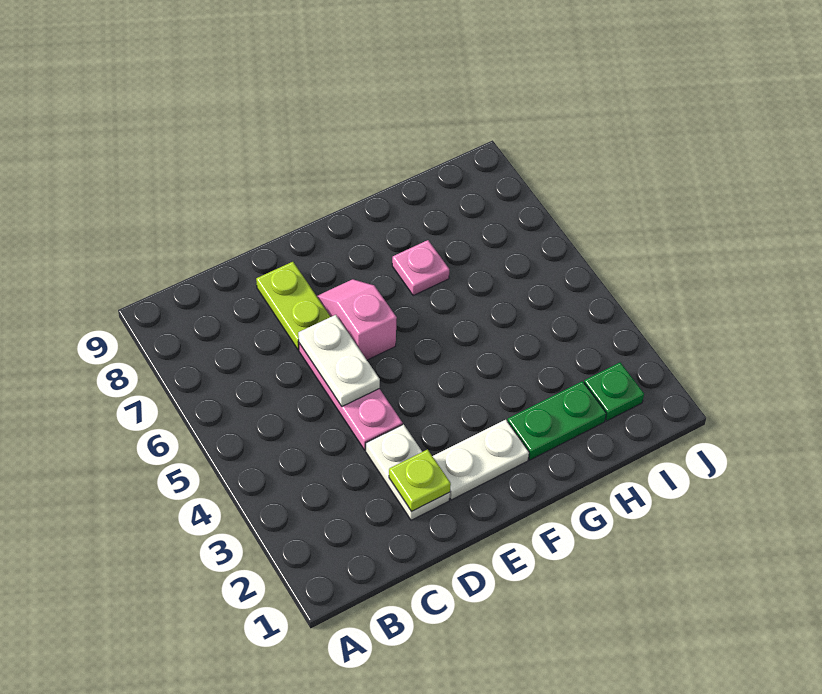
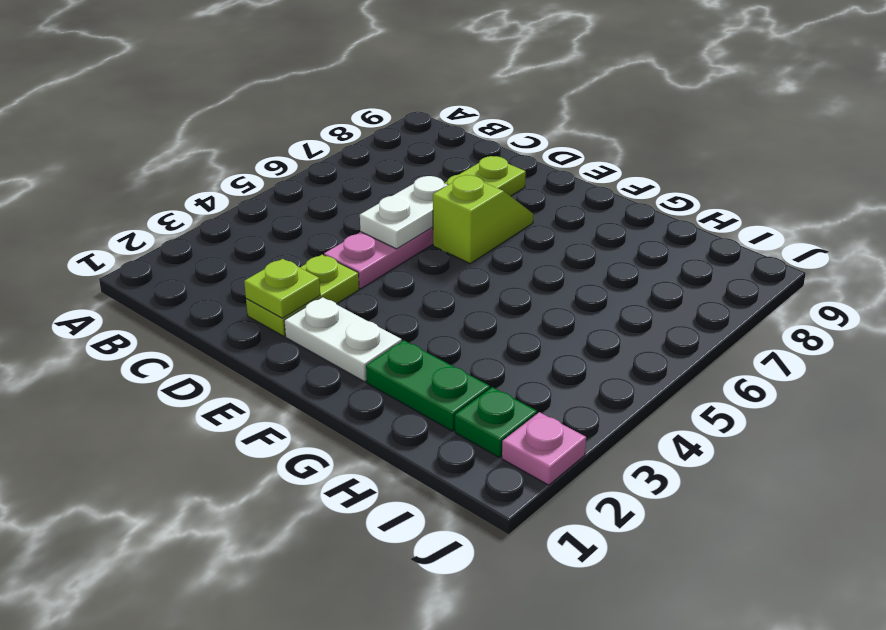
white 1x2 plate [366,424,450,520] -> lime 1x2 plate [246,255,359,336]
pink 1x2 slope [317,279,397,360] -> lime 1x2 slope [433,175,533,263]
pink 1x1 plate [392,240,449,296] -> pink 1x1 plate moved to [502,412,586,485]

